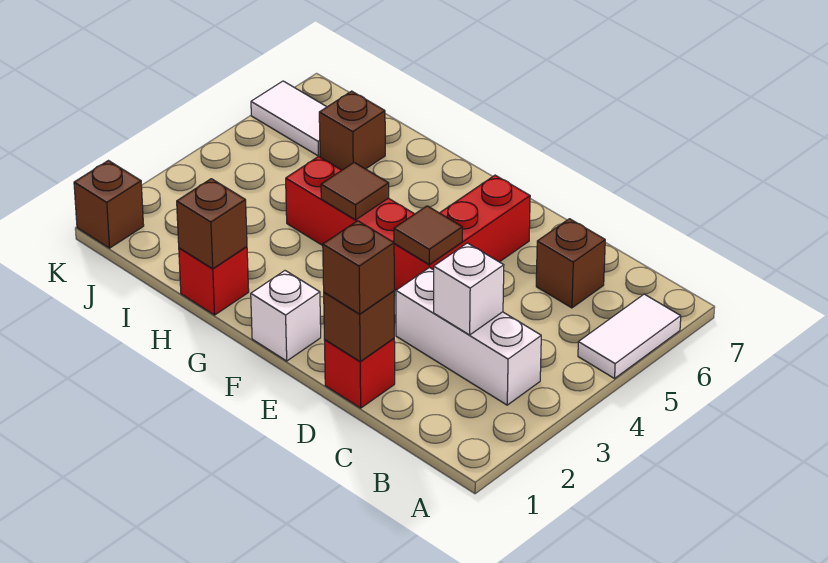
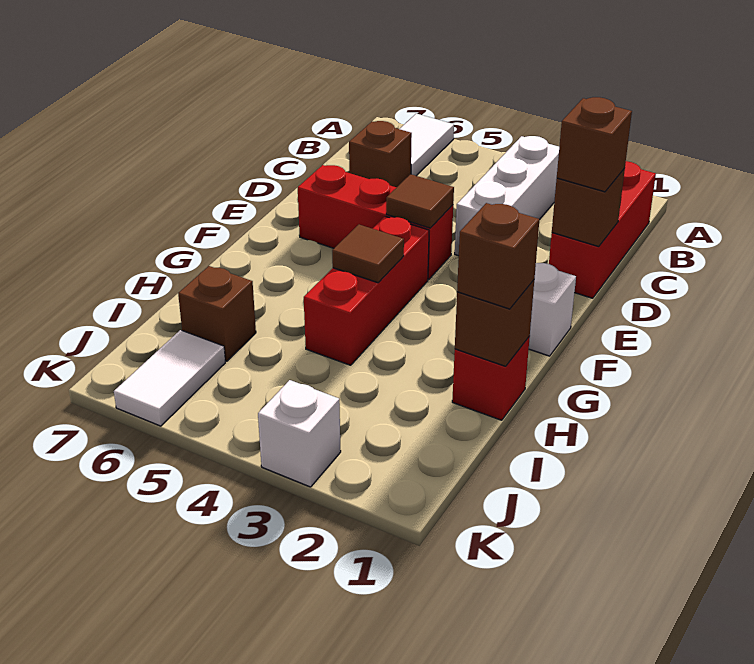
white 1x2 tile [578,294,681,378] -> white 1x2 tile turned to [400,114,454,176]
white 1x1 brick [434,243,504,335] -> white 1x1 brick moved to [258,380,341,487]
red 1x1 brick [324,339,395,408] -> red 1x3 brick [549,161,656,298]
brown 1x1 brick [74,161,144,248] -> brown 1x1 brick moved to [457,203,539,309]

